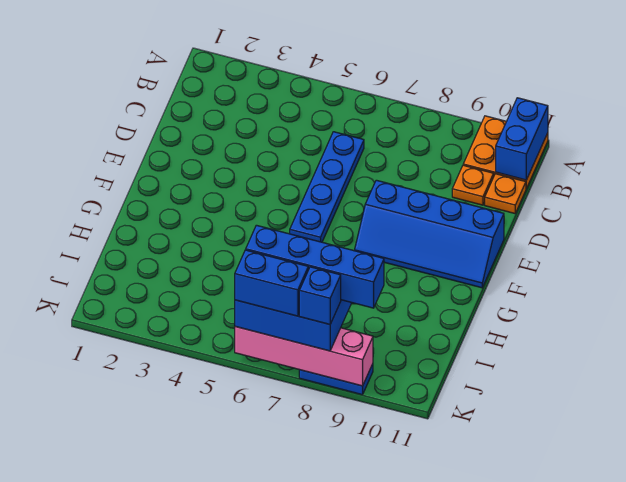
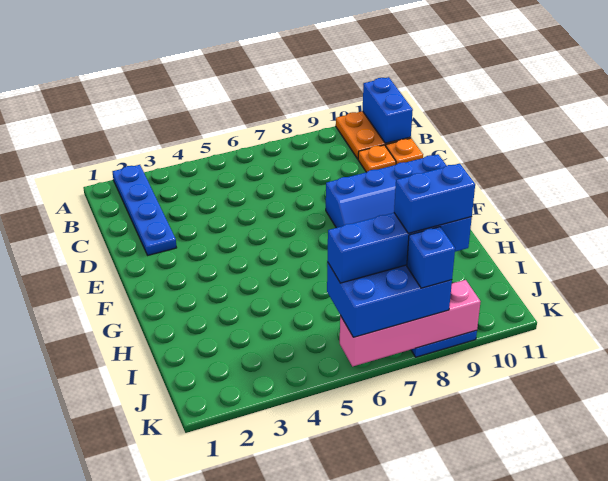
blue 1x4 plate [290,132,364,242] -> blue 1x4 plate moved to [112,165,177,255]
blue 1x2 brick [235,250,308,316] -> blue 1x2 brick moved to [394,164,475,233]

